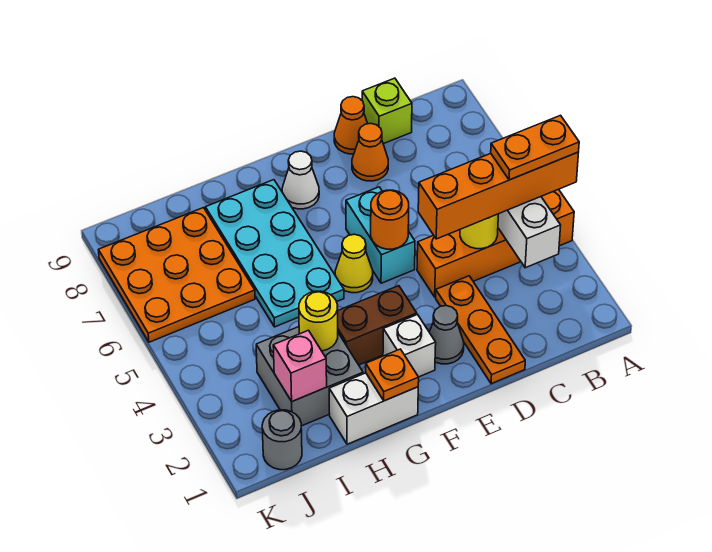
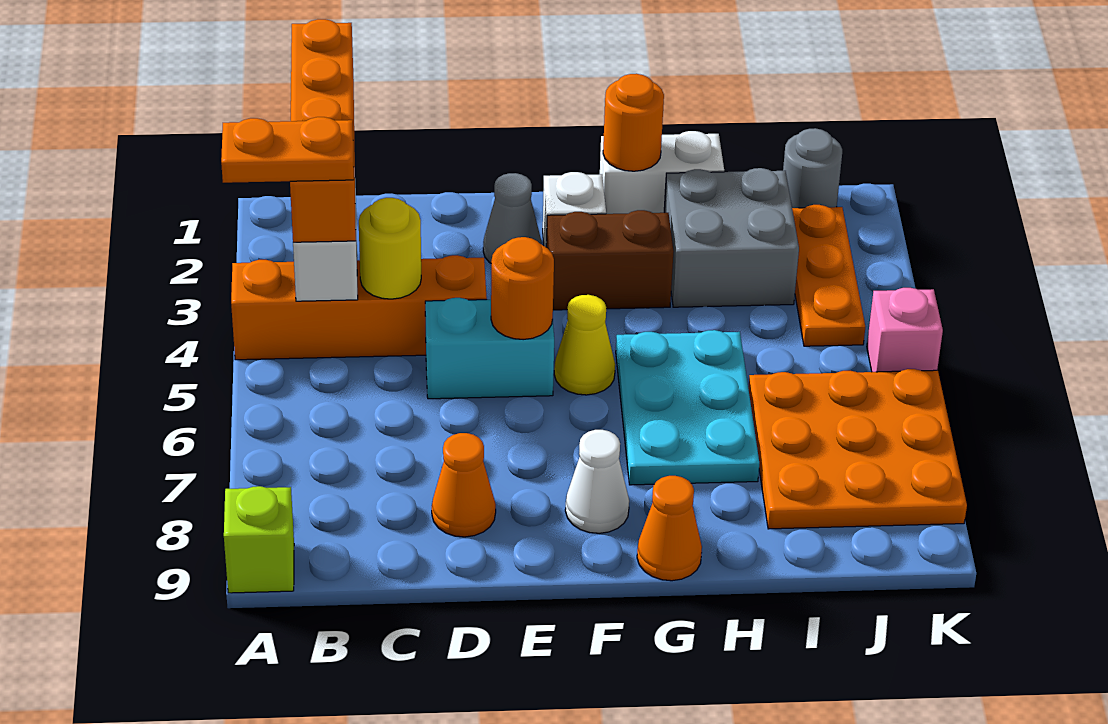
orange 1x4 brick [418,152,579,239] -> orange 1x4 brick turned to [290,19,356,242]
lime 1x1 brick [362,78,412,144] -> lime 1x1 brick moved to [224,486,294,593]
orange 1x3 plate [436,276,525,384] -> orange 1x3 plate moved to [792,205,865,346]
orange 1x1 cone [334,97,368,154] -> orange 1x1 cone moved to [637,476,702,581]
cyan 1x2 brick [346,187,415,283] -> cyan 1x2 brick turned to [425,298,554,399]
orange 1x1 plate [366,349,419,401] -> orange 1x1 round brick [603,74,664,171]
cyan 2x4 plate [205,180,344,327] -> cyan 2x3 plate [616,330,759,485]
yellow 1x1 round brick [299,291,338,351] -> none
pink 1x1 brick [273,330,327,401] -> pink 1x1 brick moved to [867,288,943,372]

